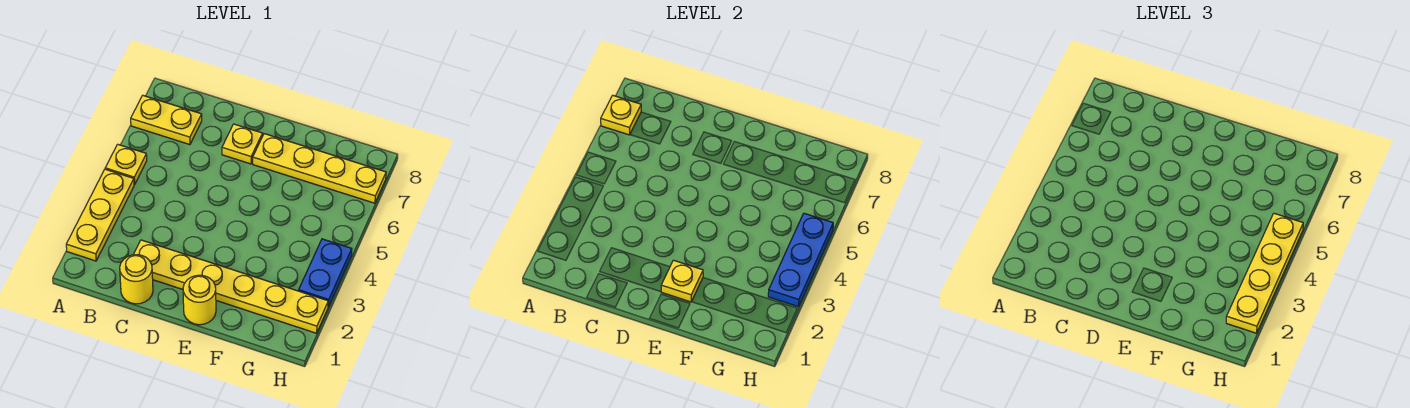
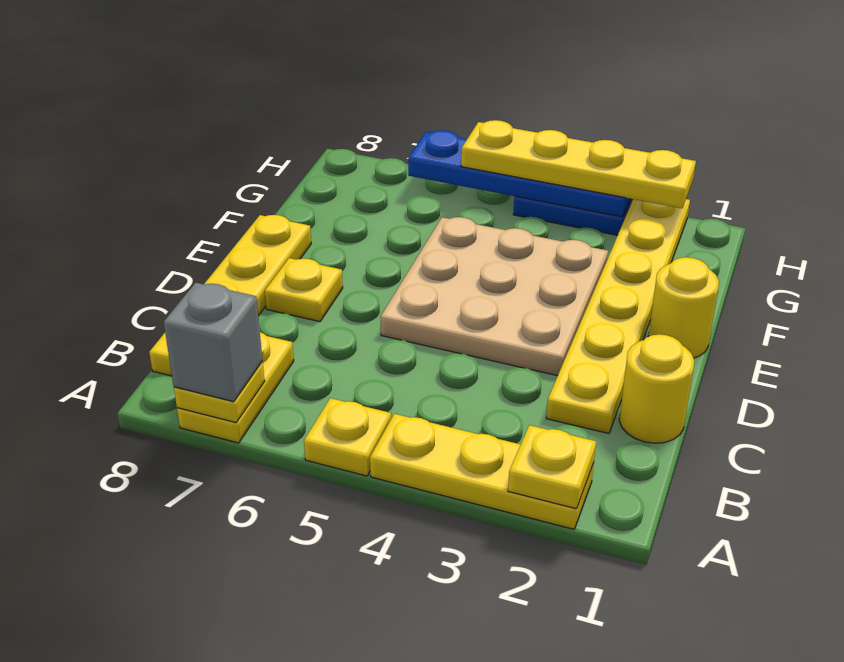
none -> grey 1x1 brick [164,283,263,402]
none -> tan 3x3 plate [380,217,608,376]
yellow 1x1 plate [661,260,703,302] -> yellow 1x1 plate moved to [508,425,596,509]
yellow 1x4 plate [253,134,386,203] -> yellow 1x4 plate moved to [149,215,311,376]
blue 1x3 plate [768,213,833,307] -> blue 1x4 plate [408,130,630,217]

